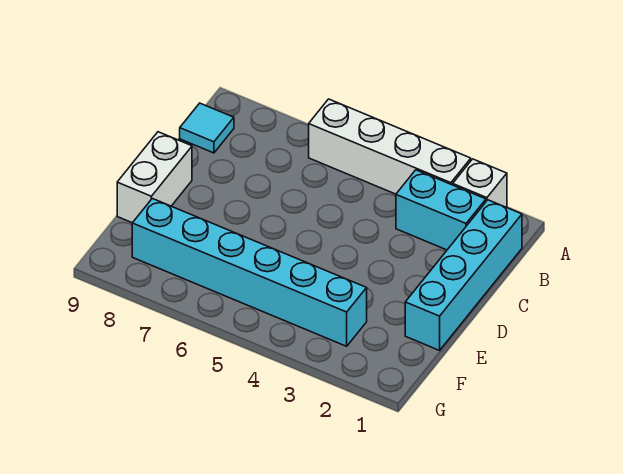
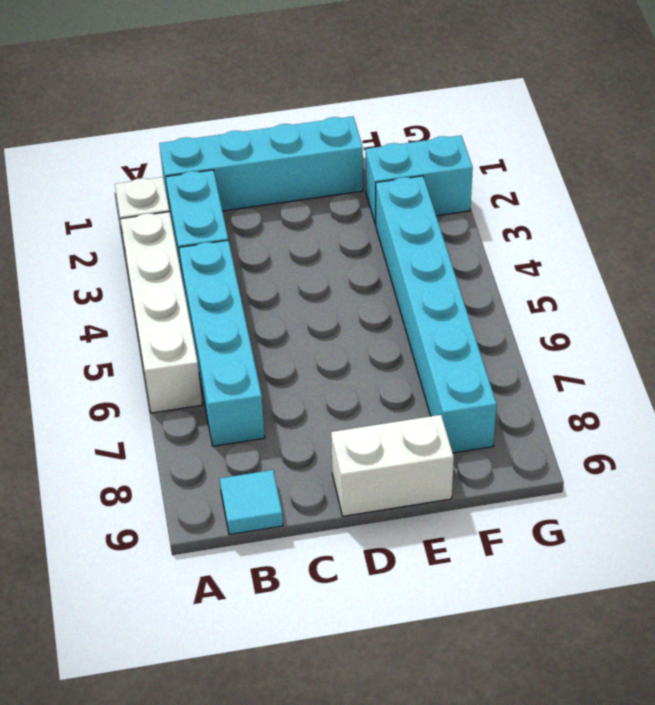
none -> cyan 1x4 brick [179,240,265,446]
none -> cyan 1x2 brick [366,136,473,225]

